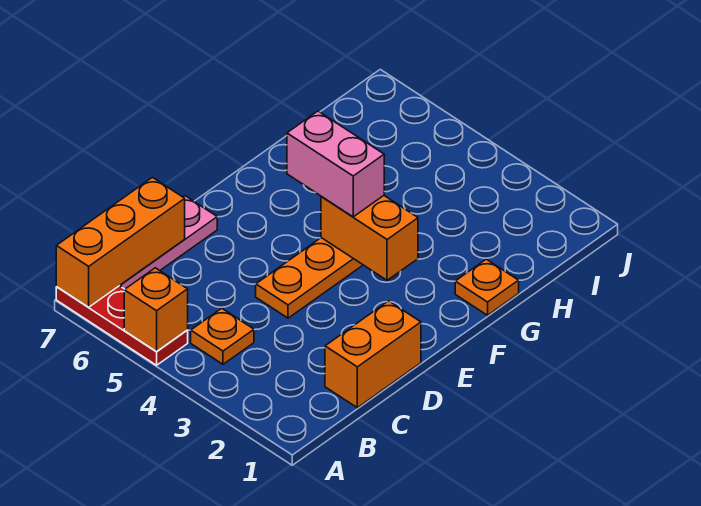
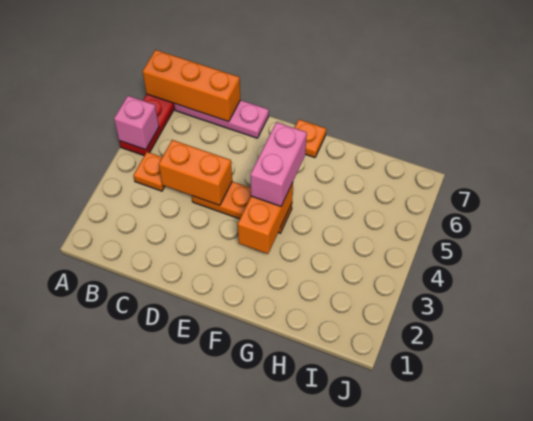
orange 1x1 brick [124,268,188,351] -> pink 1x1 brick [114,96,159,150]
orange 1x2 brick [325,301,421,408] -> orange 1x2 brick moved to [159,140,232,205]
orange 1x1 plate [455,259,519,315] -> orange 1x1 plate moved to [295,120,326,158]

